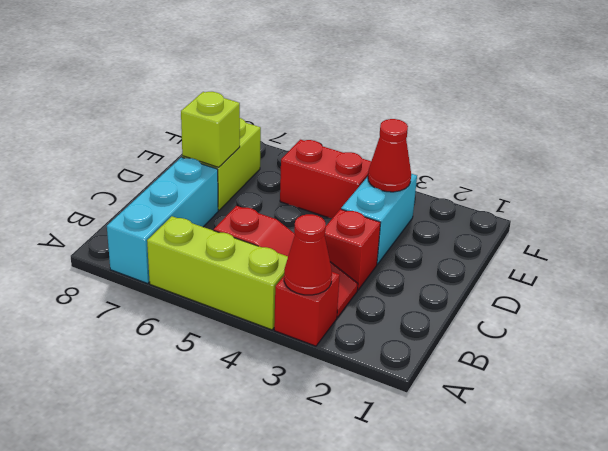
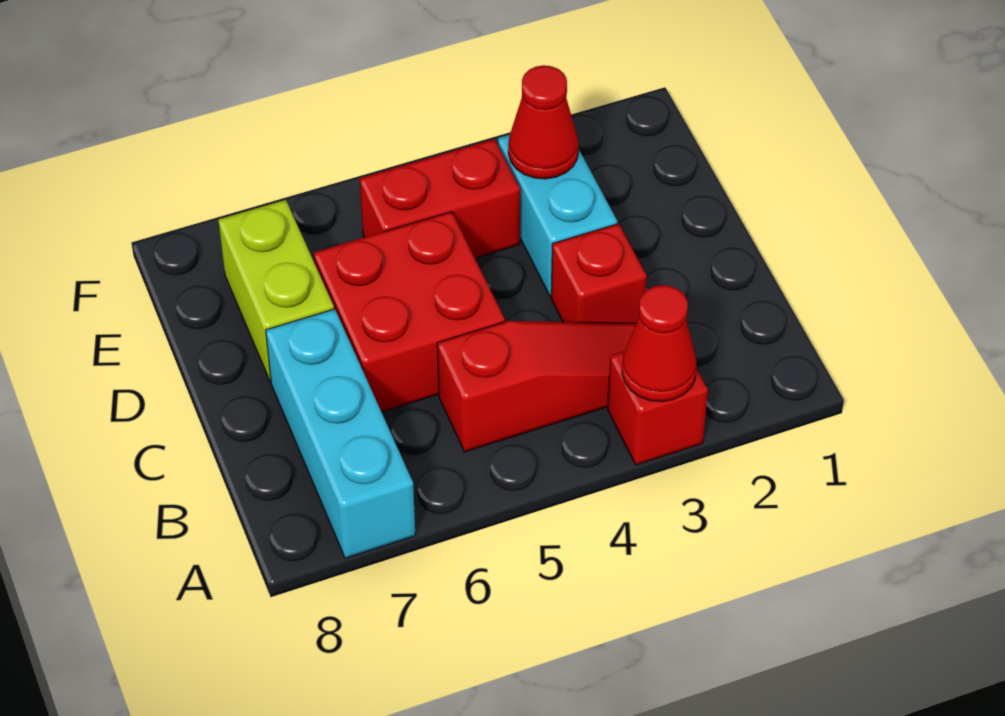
lime 1x3 brick [147,216,288,330] -> none
none -> red 2x2 brick [314,212,505,412]
lime 1x1 brick [181,92,240,167] -> none

